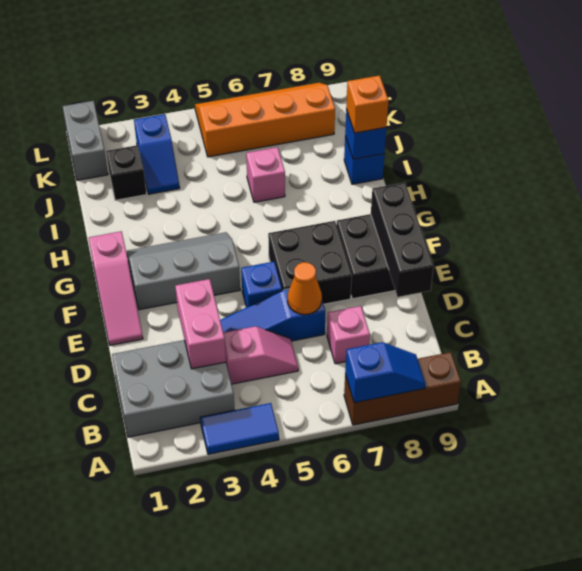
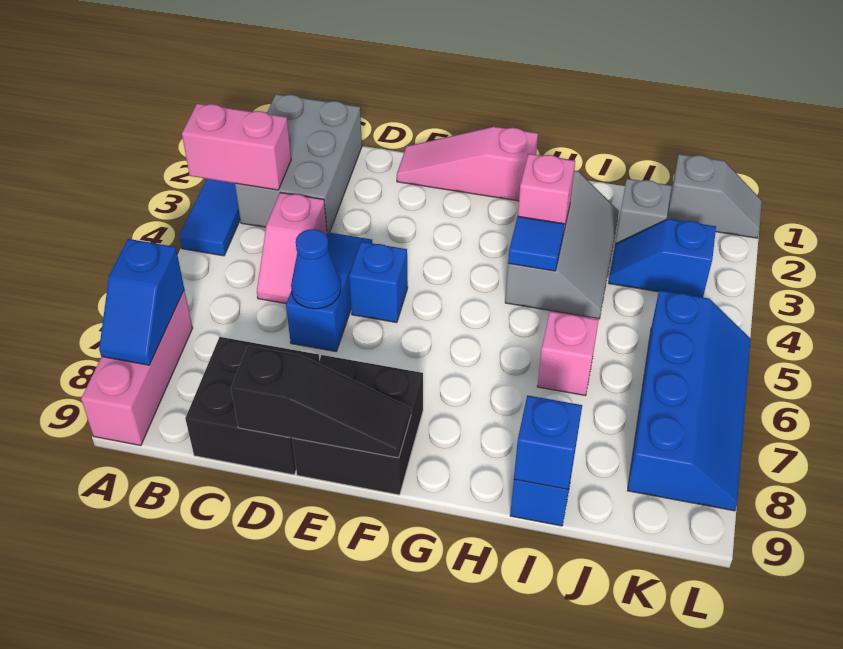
brown 1x3 brick [344,352,461,425] -> pink 1x3 brick [81,290,193,446]
pink 1x2 brick [175,279,226,369] -> pink 1x2 brick moved to [182,104,291,190]
pink 1x1 brick [327,306,370,364] -> pink 1x1 brick moved to [518,154,575,233]
orange 1x1 cone [288,262,322,315] -> blue 1x1 cone [291,229,341,309]
black 1x3 brick [371,182,434,297] -> black 1x3 slope [231,346,411,458]
black 2x2 brick [268,221,352,304] -> black 2x2 brick moved to [185,337,319,475]
grey 2x3 slope [126,232,240,310] -> grey 2x3 slope moved to [505,171,619,319]
none -> blue 1x1 tile [508,216,564,271]
orange 1x1 brick [346,75,388,133] -> none
black 1x1 brick [106,145,147,200] -> grey 1x1 brick [615,179,672,244]
grey 1x2 brick [62,101,108,180] -> grey 1x2 slope [667,154,762,238]
orange 2x4 slope [195,83,335,157] -> blue 2x4 slope [627,290,751,511]

